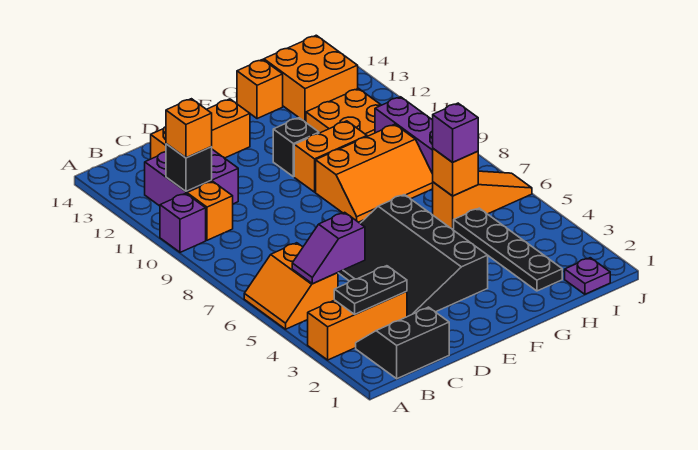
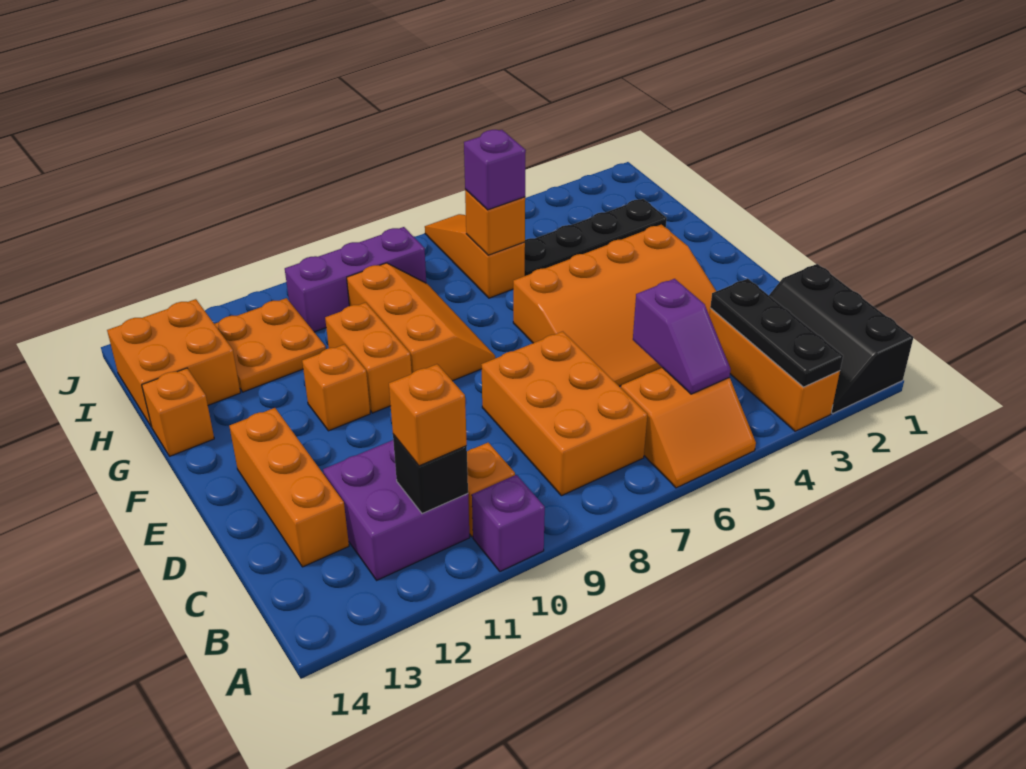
black 2x2 slope [356,307,449,379] -> black 2x3 slope [769,264,914,413]
black 1x2 plate [334,266,407,314] -> black 1x3 plate [710,279,843,387]
none -> orange 2x3 brick [481,331,648,496]
black 3x4 slope [338,195,488,317] -> orange 3x4 slope [513,225,716,386]
black 1x1 brick [273,118,319,177] -> orange 1x1 brick [302,344,370,431]
purple 1x1 plate [565,258,610,294] -> none

